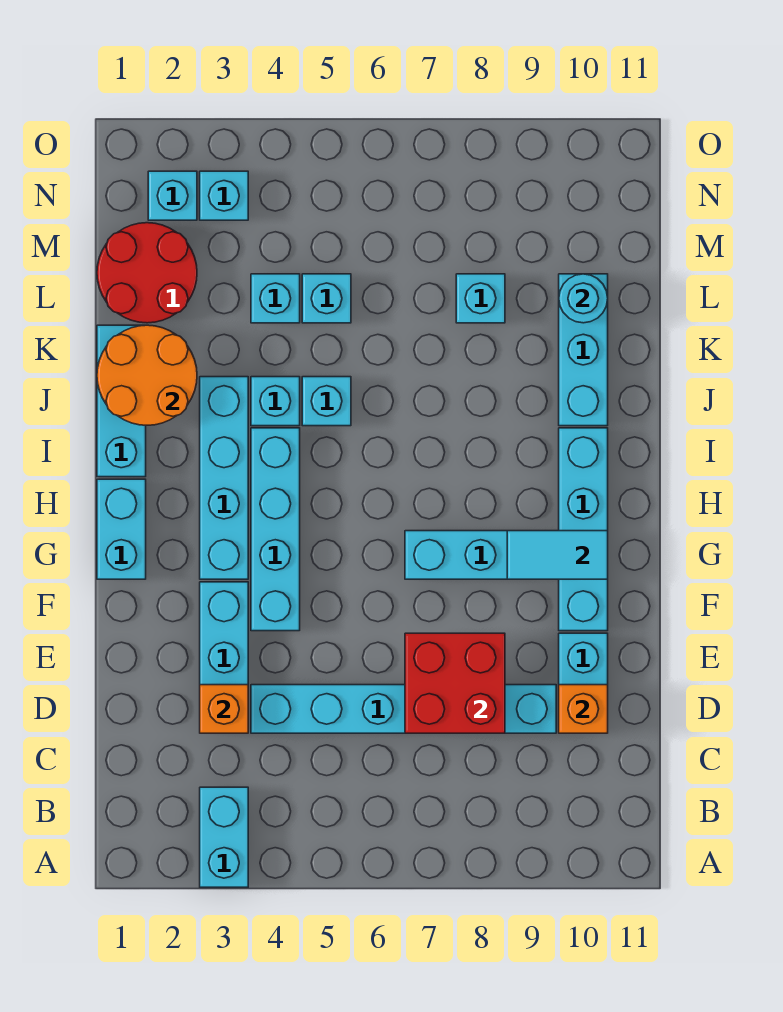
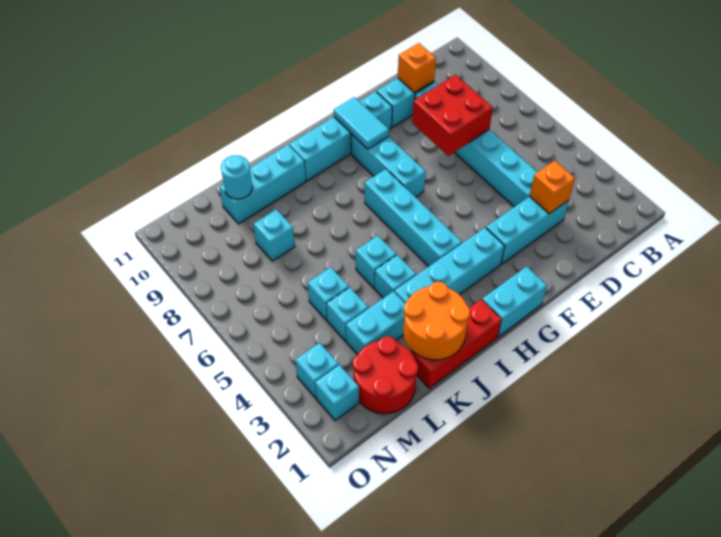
cyan 1x2 brick [200,787,248,887] -> cyan 1x2 brick moved to [346,291,405,355]
cyan 1x4 brick [251,428,300,631] -> cyan 1x4 brick turned to [365,169,462,267]
cyan 1x3 brick [97,325,146,477] -> red 1x3 brick [411,299,502,388]

